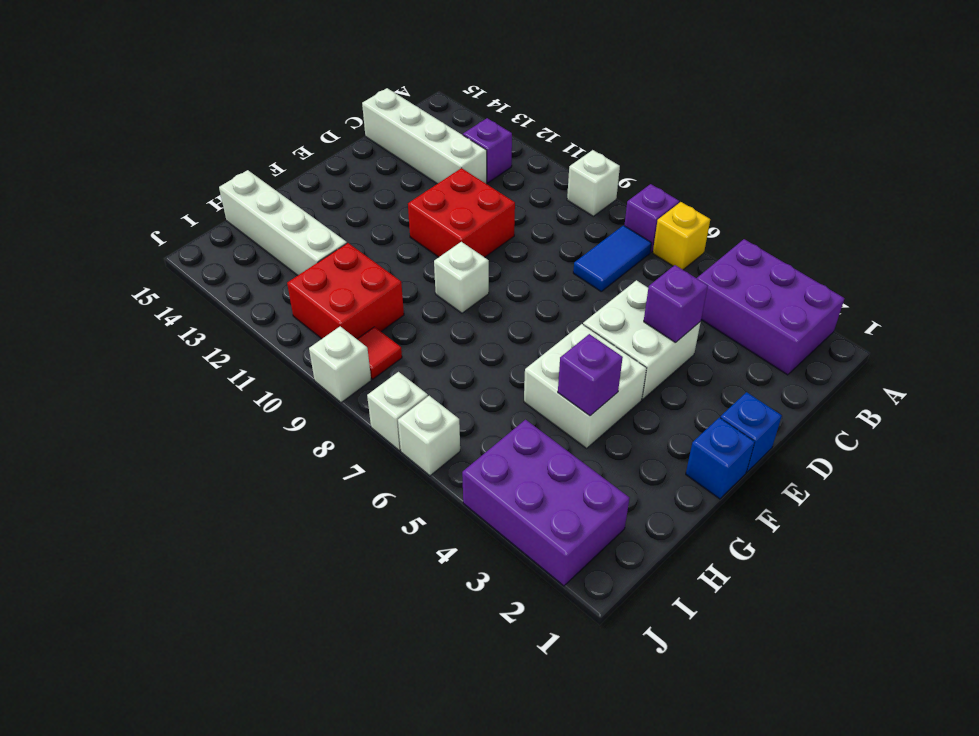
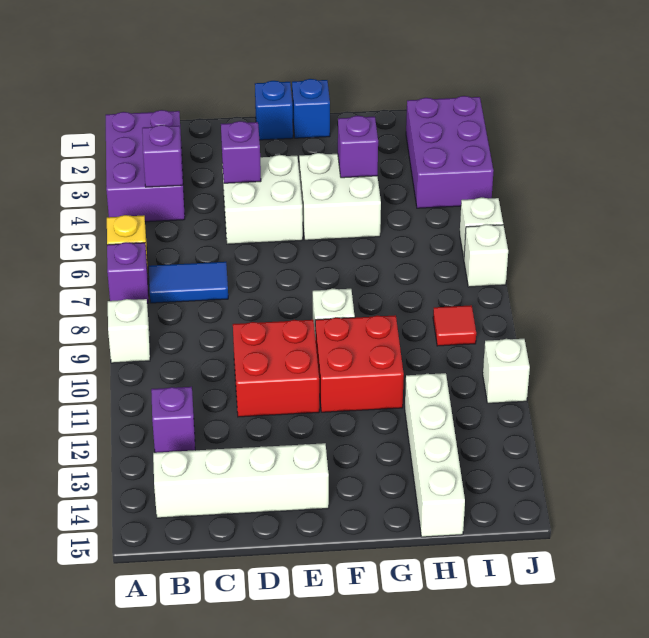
none -> purple 1x1 brick [142,125,183,187]
white 1x4 brick [362,88,487,184] -> white 1x4 brick turned to [153,443,329,518]
red 2x2 brick [287,243,404,339] -> red 2x2 brick moved to [315,315,404,412]
white 1x1 brick [309,326,371,403] -> white 1x1 brick moved to [483,339,530,403]

